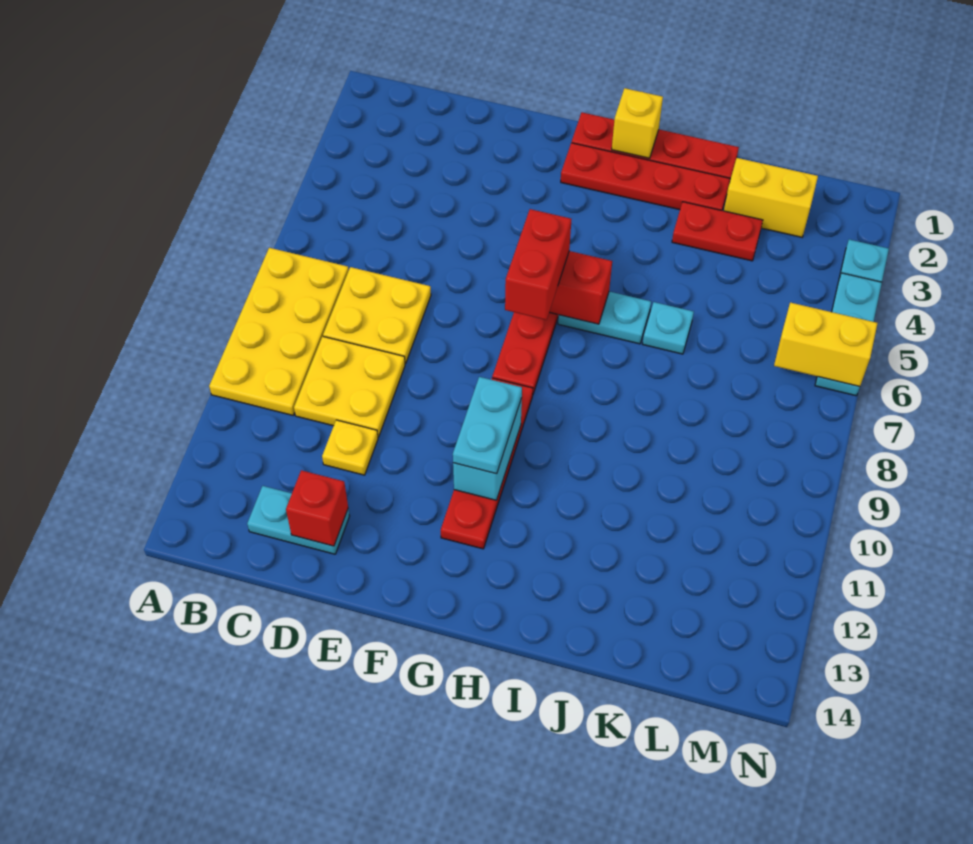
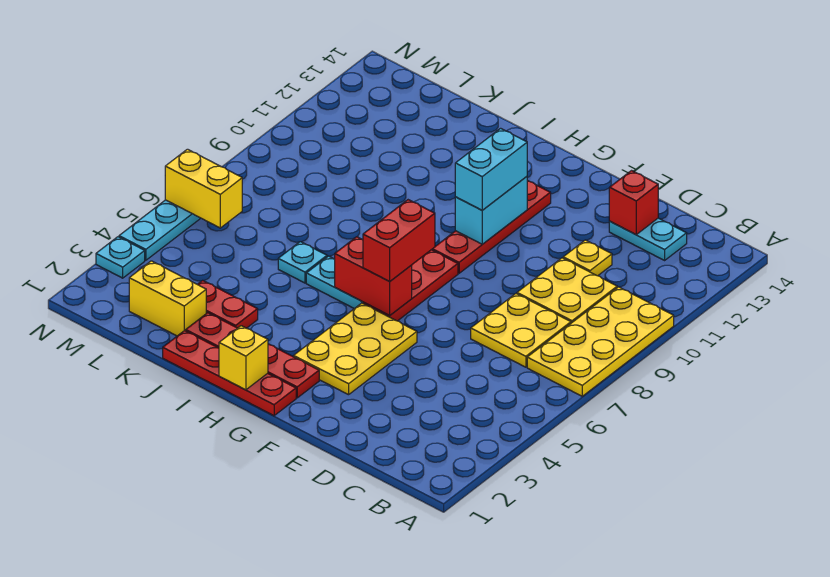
none -> yellow 2x3 plate [294,303,417,395]
cyan 1x2 plate [453,377,522,474] -> cyan 1x2 brick [455,128,527,210]

